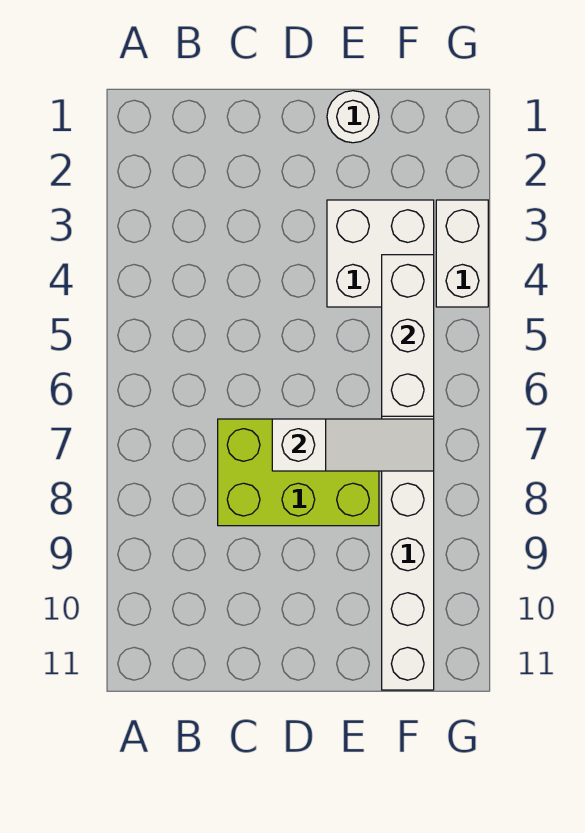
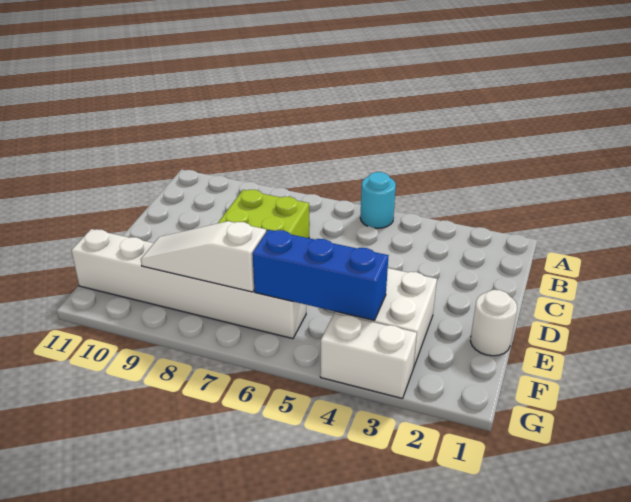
none -> cyan 1x1 round brick [360,172,396,228]
white 1x3 slope [272,419,434,471] -> white 1x3 slope turned to [141,221,266,292]
white 1x3 brick [382,255,434,416] -> blue 1x3 brick [252,230,389,320]

